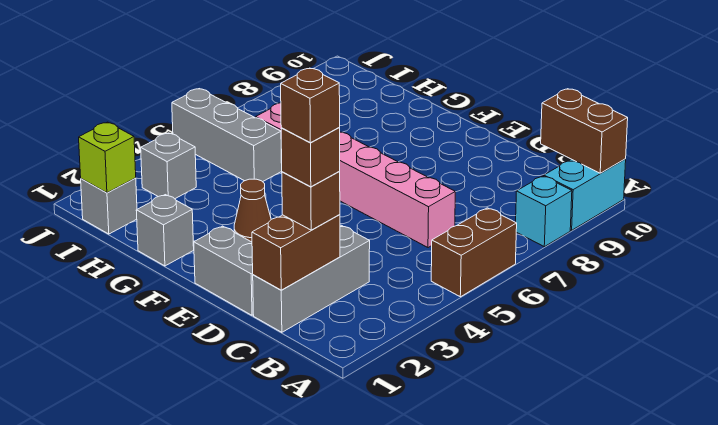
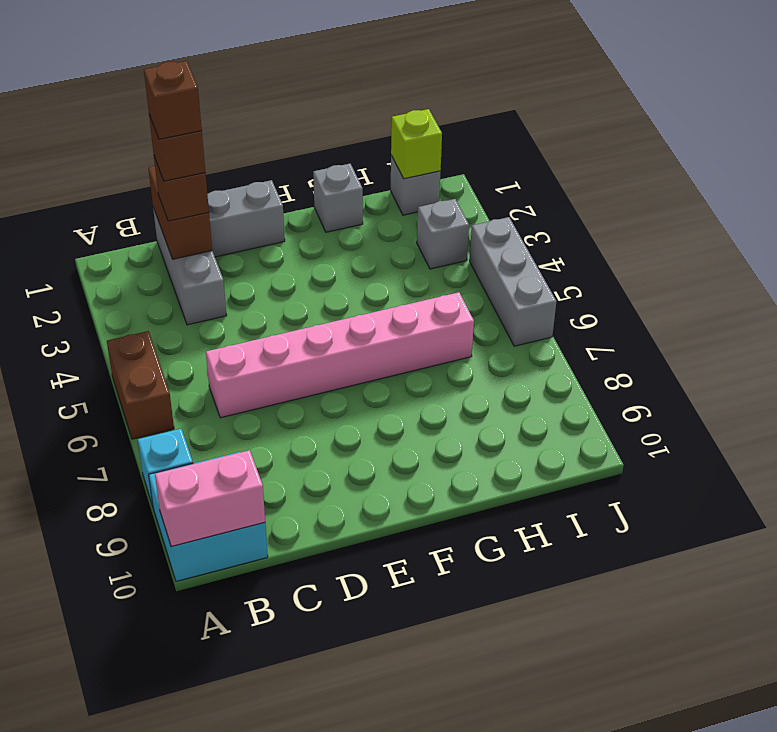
cyan 1x2 brick [544,159,626,230] -> cyan 2x2 brick [149,452,268,582]
brown 1x2 brick [541,89,628,173] -> pink 1x2 brick [155,450,265,547]
brown 1x1 cone [234,179,271,242] -> none
grey 1x3 brick [172,89,282,182] -> grey 1x3 brick turned to [470,217,557,346]

